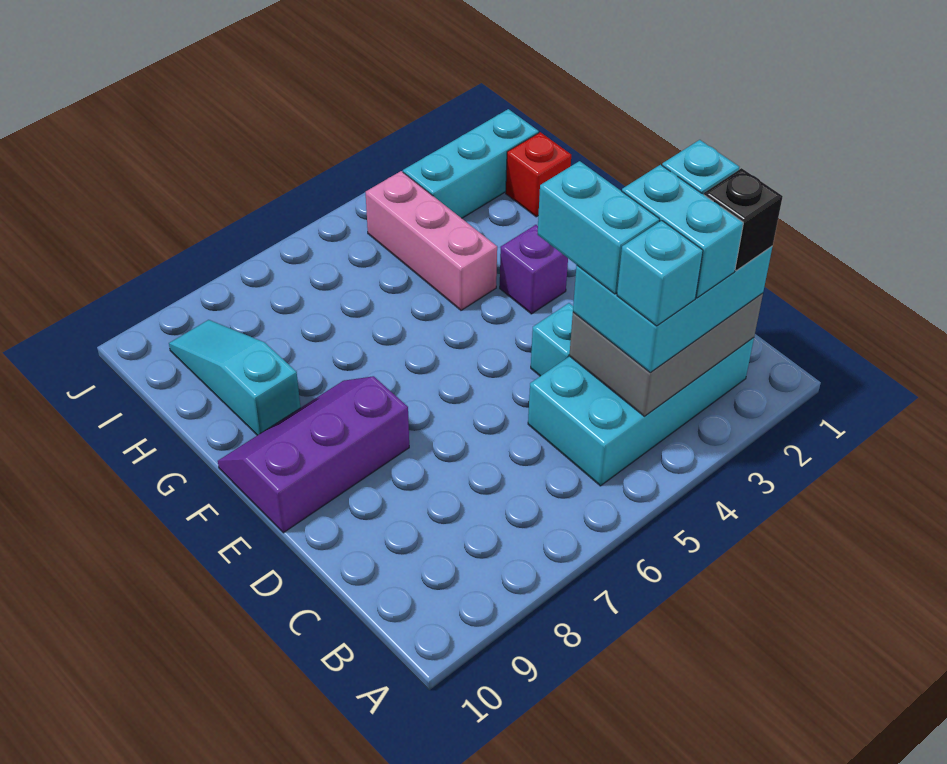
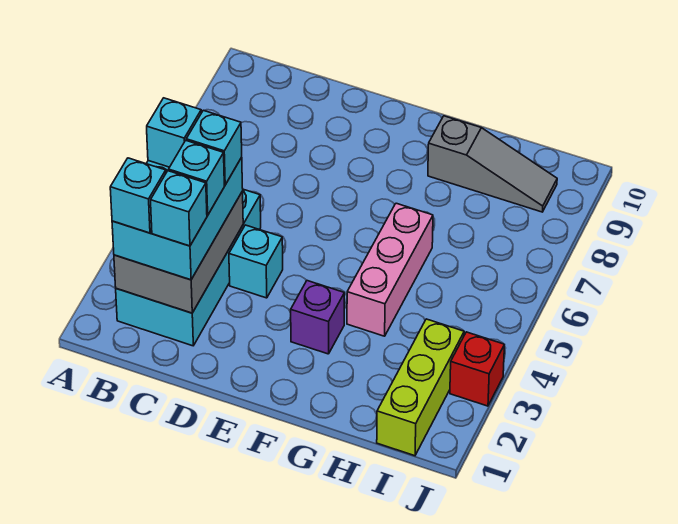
black 1x1 brick [704,168,783,271] -> cyan 1x1 brick [110,158,166,233]
cyan 1x2 brick [622,165,743,298] -> cyan 1x1 brick [169,140,224,215]
cyan 1x2 brick [538,161,660,294] -> cyan 1x1 brick [186,110,242,185]
purple 2x3 slope [218,376,409,533] -> none
pink 1x3 brick [366,171,497,310] -> pink 1x3 brick turned to [347,203,433,336]
cyan 1x3 slope [169,320,301,435] -> grey 1x3 slope [428,116,557,212]
red 1x1 brick [506,132,571,217] -> red 1x1 brick moved to [450,332,504,406]
cyan 1x3 brick [403,109,539,218] -> lime 1x3 brick [377,319,464,456]

